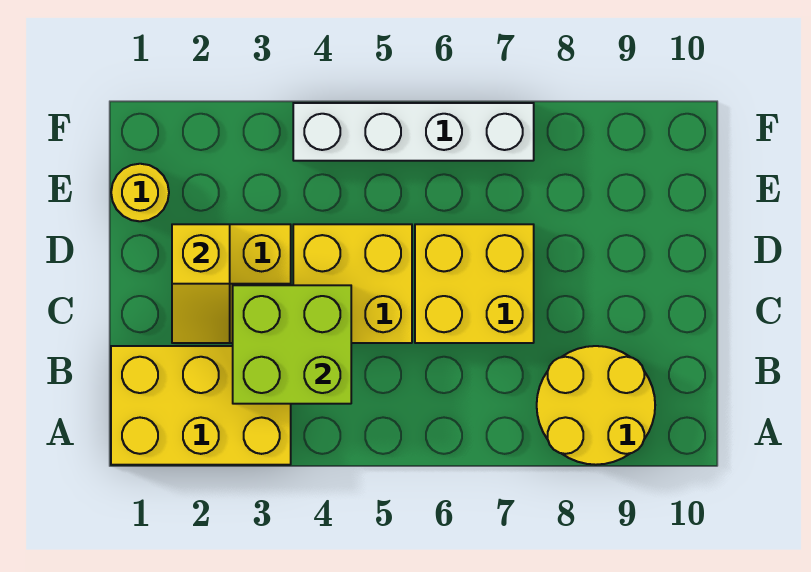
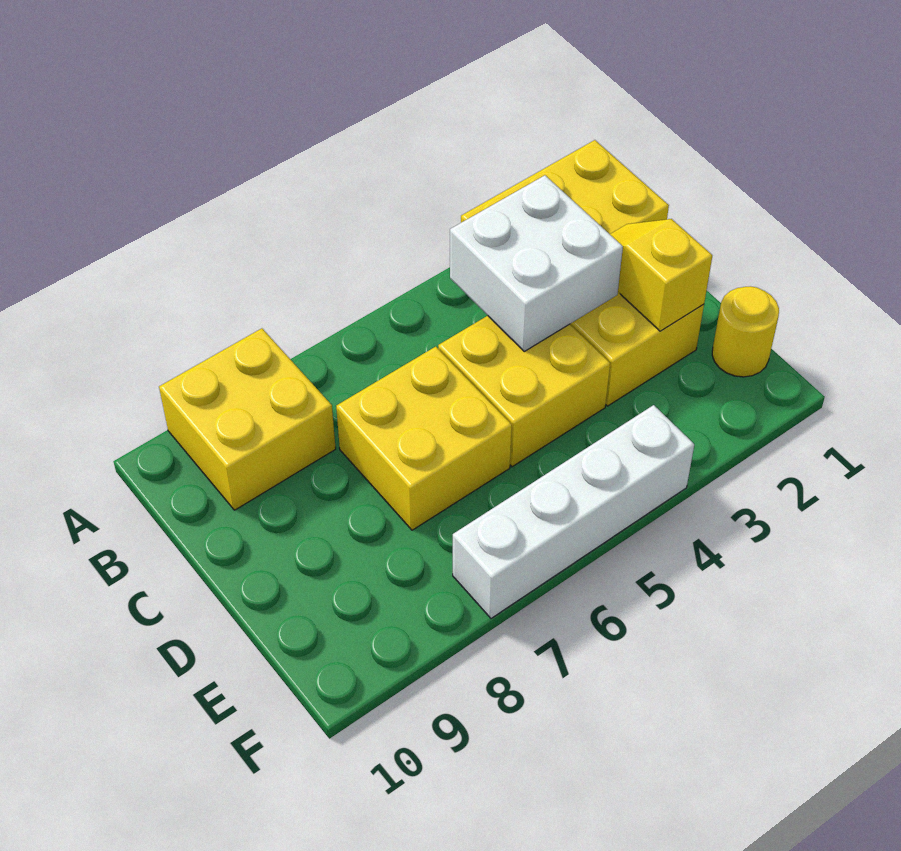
yellow 2x2 round brick [537,346,655,465] -> yellow 2x2 brick [159,328,336,510]
lime 2x2 brick [233,285,351,404] -> white 2x2 brick [450,175,623,351]

